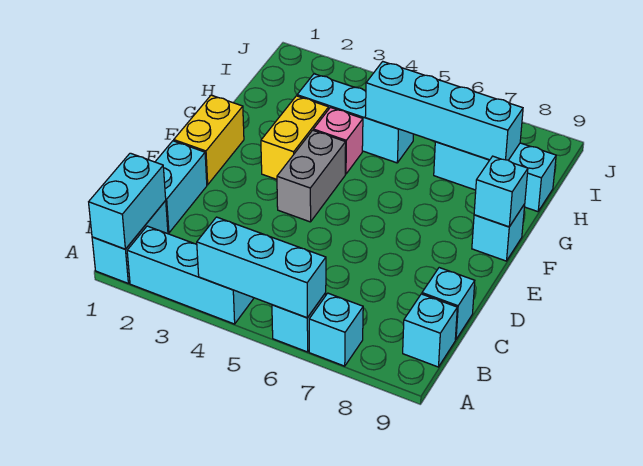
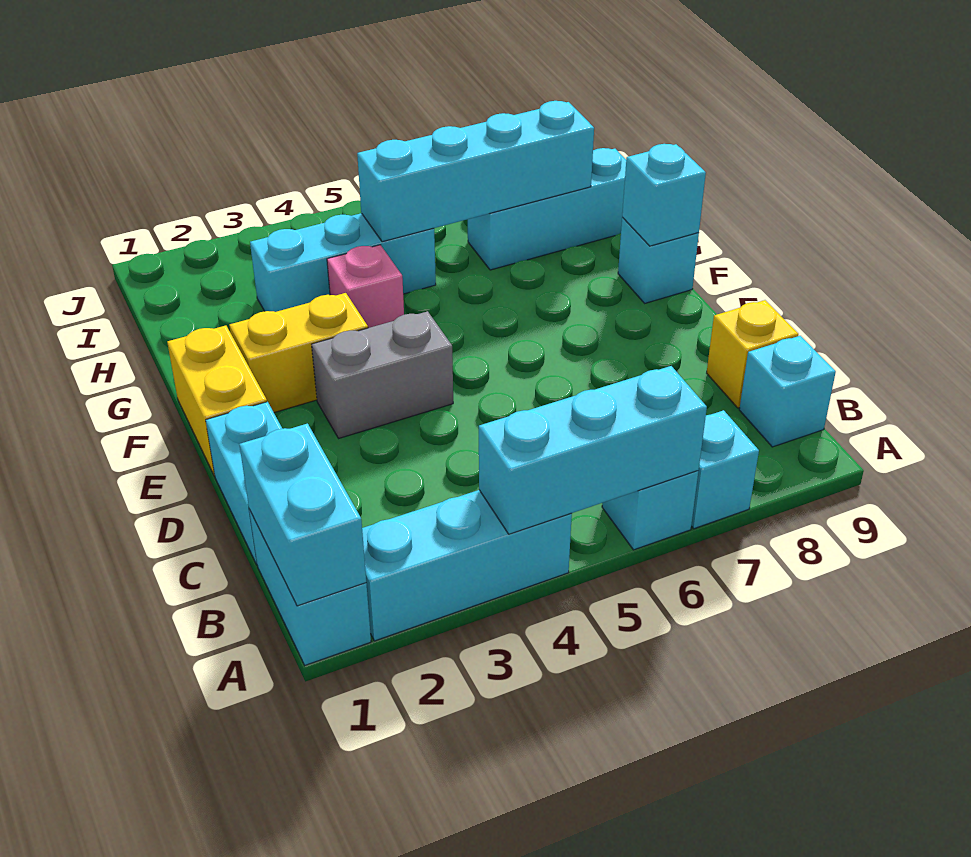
cyan 1x1 brick [422,268,475,340] -> yellow 1x1 brick [707,300,798,408]
grey 1x2 brick [277,130,346,222] -> grey 1x2 brick turned to [312,311,453,438]
yellow 1x2 brick [261,96,329,179] -> yellow 1x2 brick turned to [229,293,368,413]

